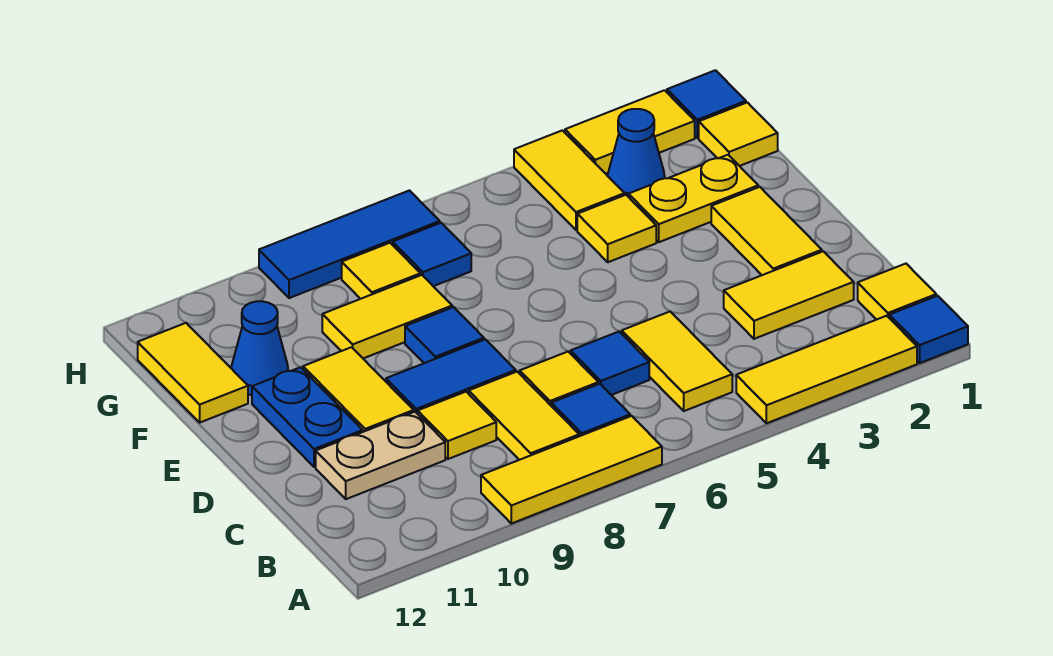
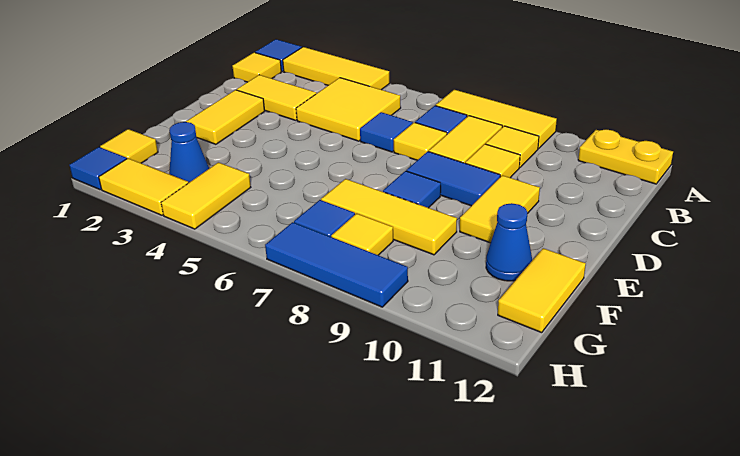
yellow 1x2 tile [622,312,732,411] -> yellow 2x2 tile [296,78,401,141]
tan 1x2 plate [316,412,445,499] -> none
blue 1x2 plate [252,367,363,467] -> none
yellow 1x2 plate [629,155,758,242] -> yellow 1x2 plate moved to [578,129,673,184]
yellow 1x1 tile [577,195,656,262] -> yellow 1x1 tile moved to [486,126,539,168]
yellow 1x2 tile [322,275,452,358] -> yellow 1x3 tile [321,179,457,255]

